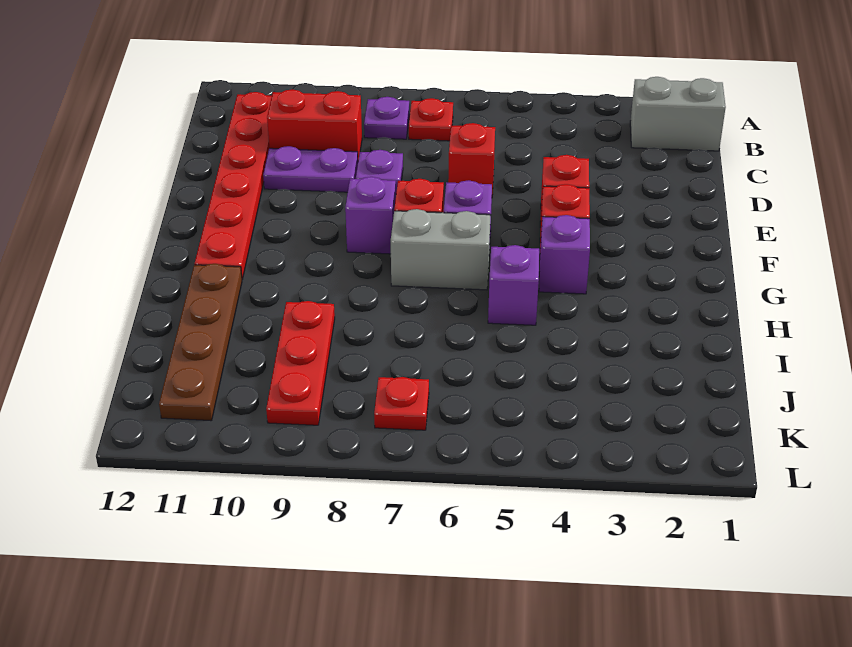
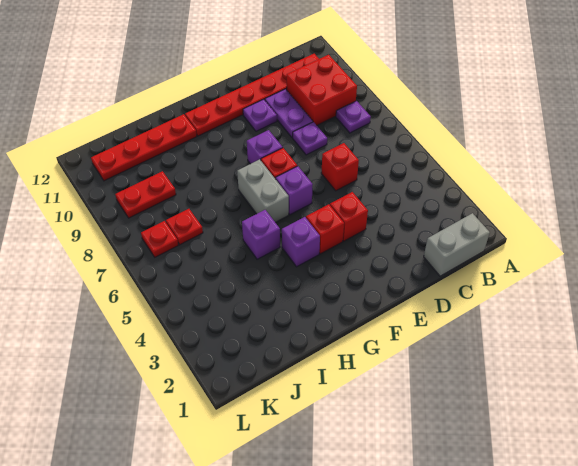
grey 1x2 brick [630,77,726,151] -> grey 1x2 brick turned to [424,213,490,276]
red 1x1 plate [409,98,453,141] -> red 1x1 plate moved to [166,209,203,245]
red 1x2 brick [267,89,362,160] -> red 2x2 brick [287,55,357,125]
none -> purple 1x1 plate [243,99,277,131]
brown 1x4 plate [159,264,242,421] -> red 1x4 plate [91,114,197,181]
red 1x3 plate [266,301,335,425] -> red 1x2 plate [115,171,176,218]

